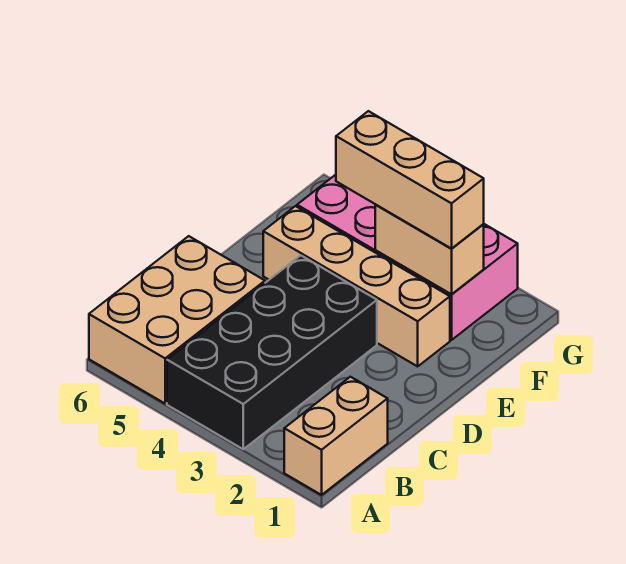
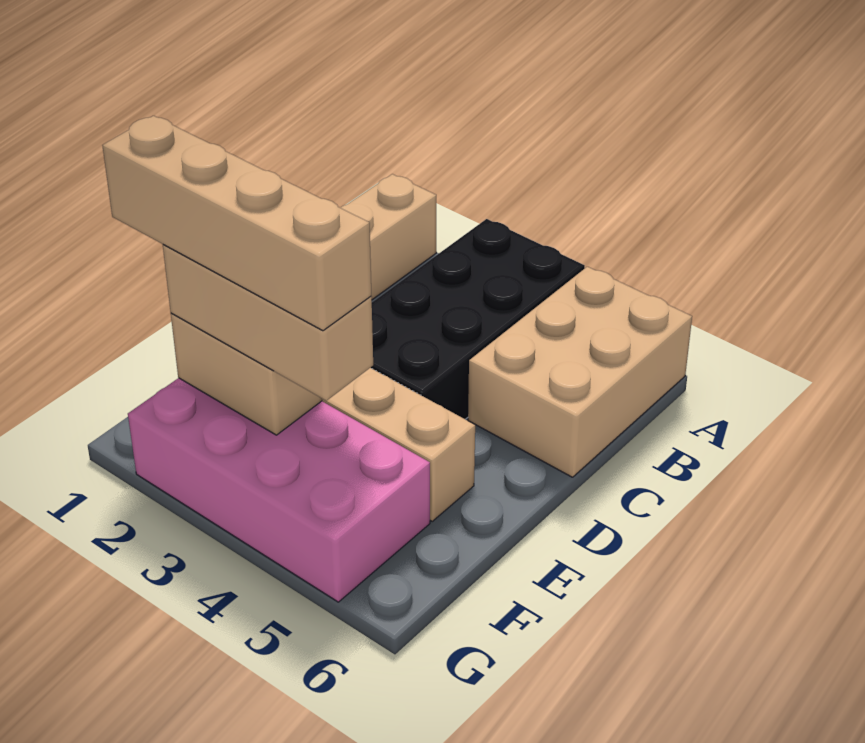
none -> tan 1x4 brick [102,116,371,331]

